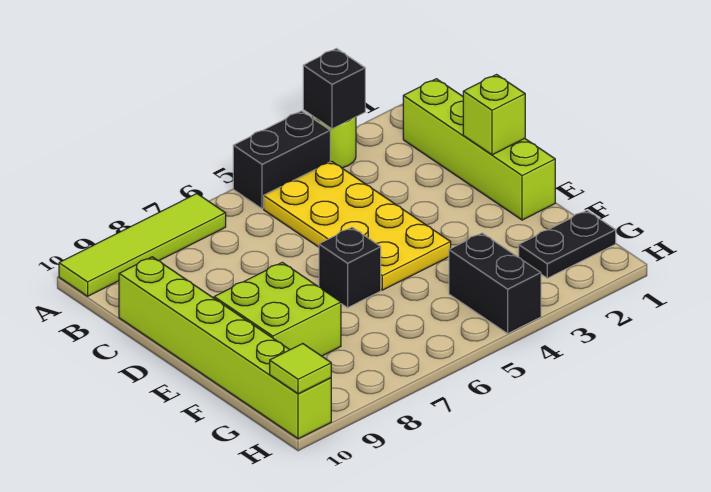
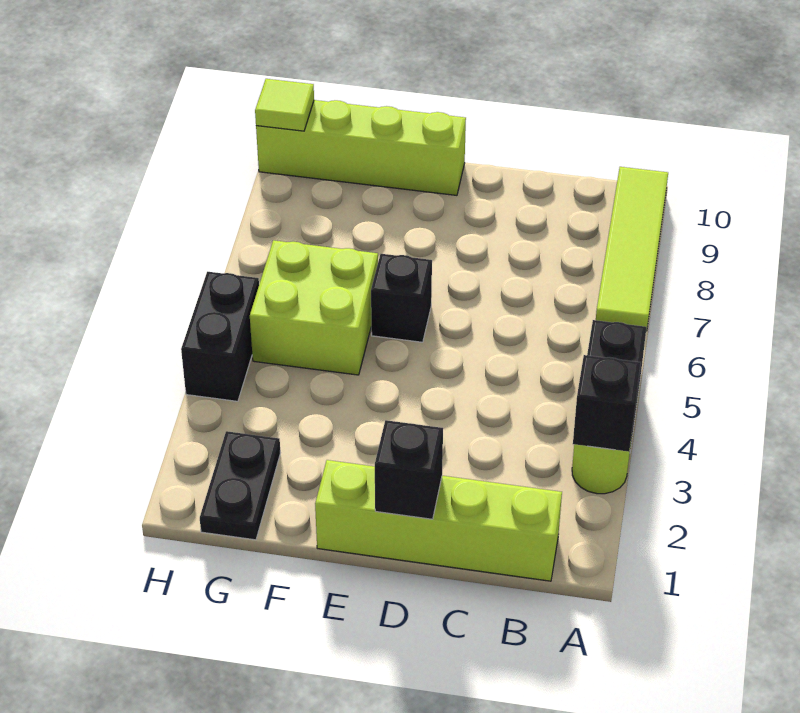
yellow 2x4 plate [264,161,451,290] -> none
lime 1x6 brick [119,257,331,439] -> lime 1x4 brick [256,100,466,195]
lime 1x1 brick [463,75,525,155] -> black 1x1 brick [375,420,443,519]
lime 2x2 brick [214,262,341,356] -> lime 2x2 brick moved to [250,240,378,375]
black 1x2 brick [449,233,541,333] -> black 1x2 brick turned to [181,272,259,401]

